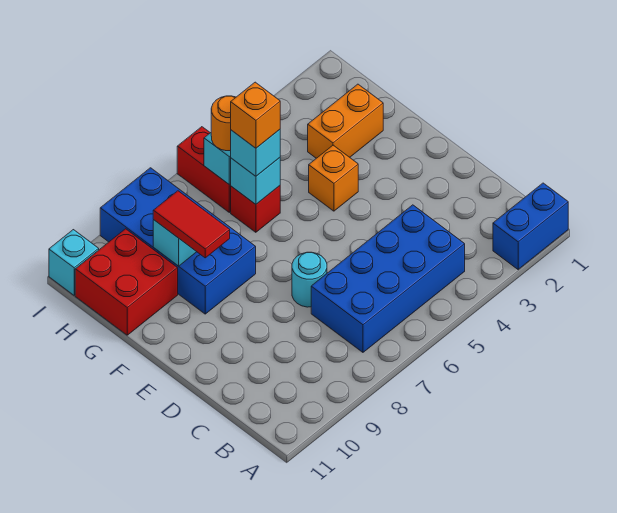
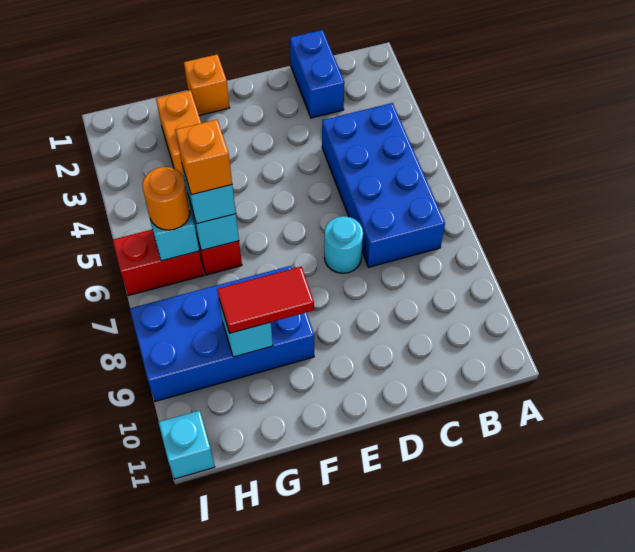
blue 1x2 brick [493,183,568,269] -> blue 1x2 brick moved to [290,30,344,118]
orange 1x1 brick [309,145,358,211] -> orange 1x1 brick moved to [184,54,230,115]
red 2x2 brick [75,229,178,335] -> none

